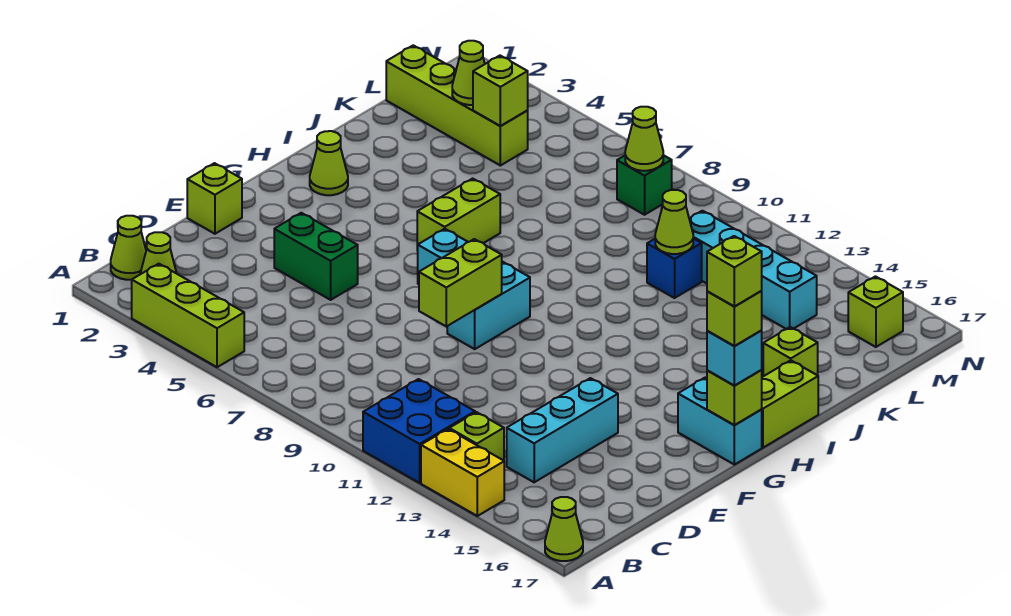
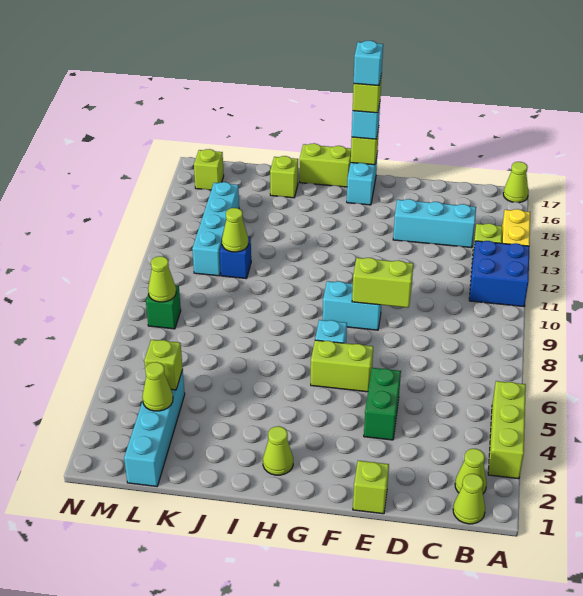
lime 1x1 brick [707,236,762,306] -> cyan 1x1 brick [354,41,383,86]
lime 1x2 brick [417,178,500,250] -> lime 1x2 brick moved to [311,340,373,392]
lime 1x4 brick [386,45,528,166] -> cyan 1x4 brick [124,370,185,486]

